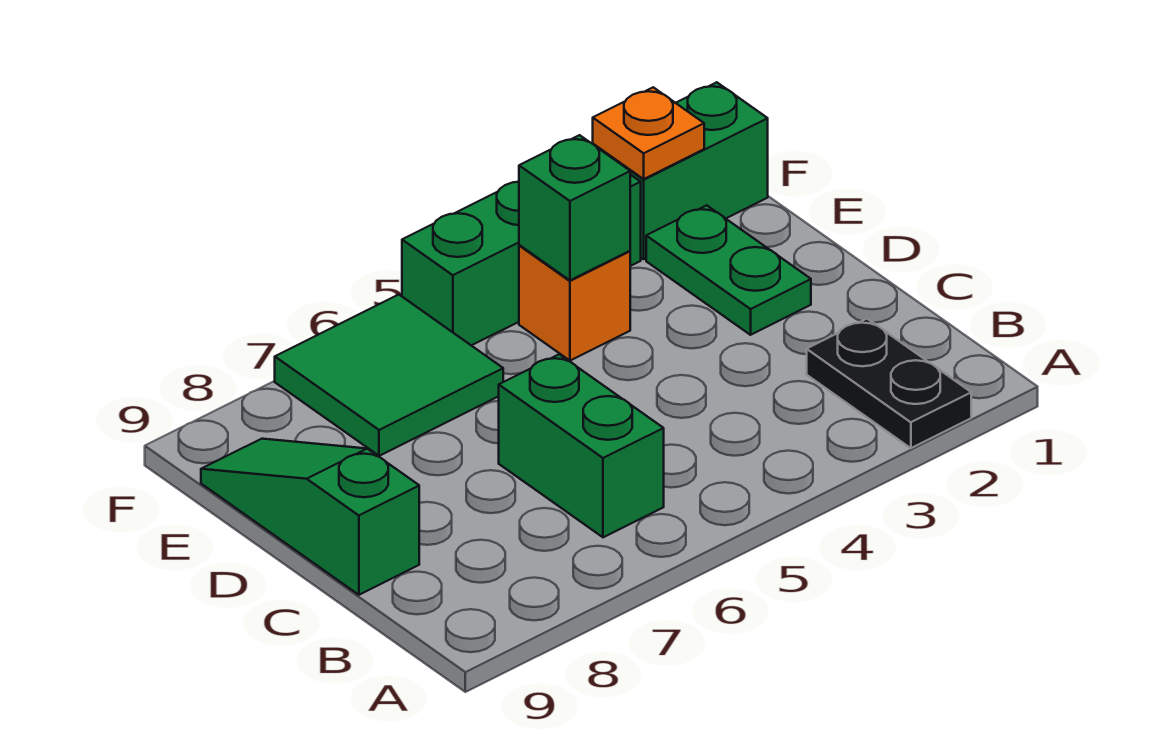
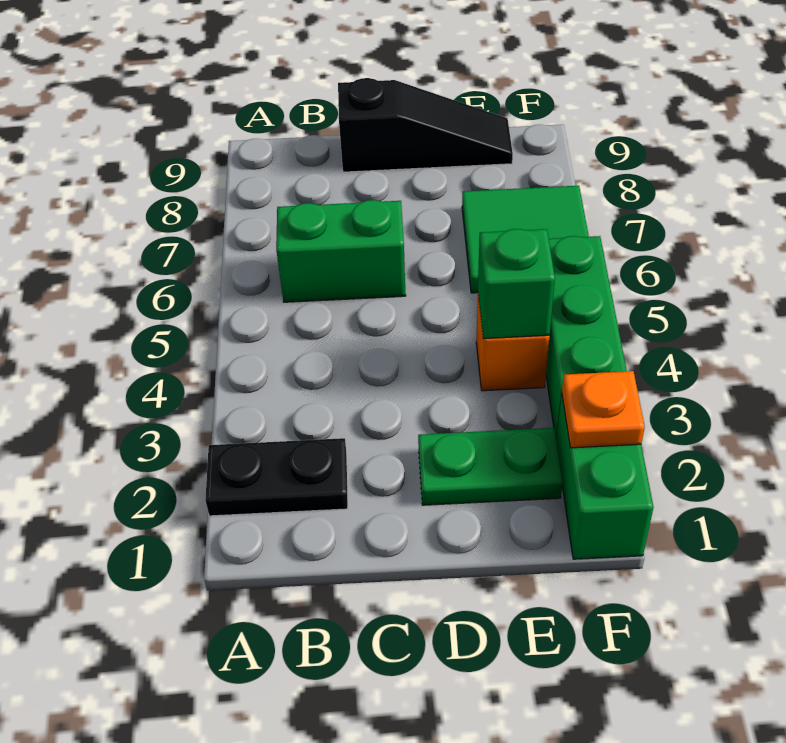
green 1x3 slope [201,439,419,595] -> black 1x3 slope [338,78,513,172]

